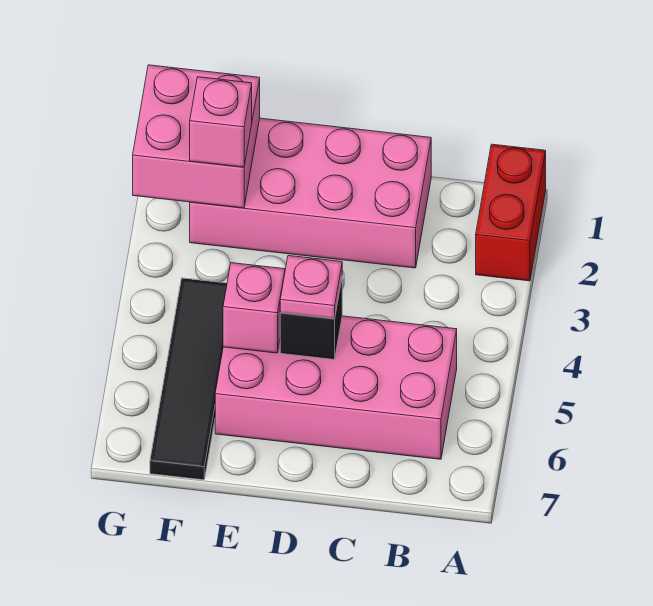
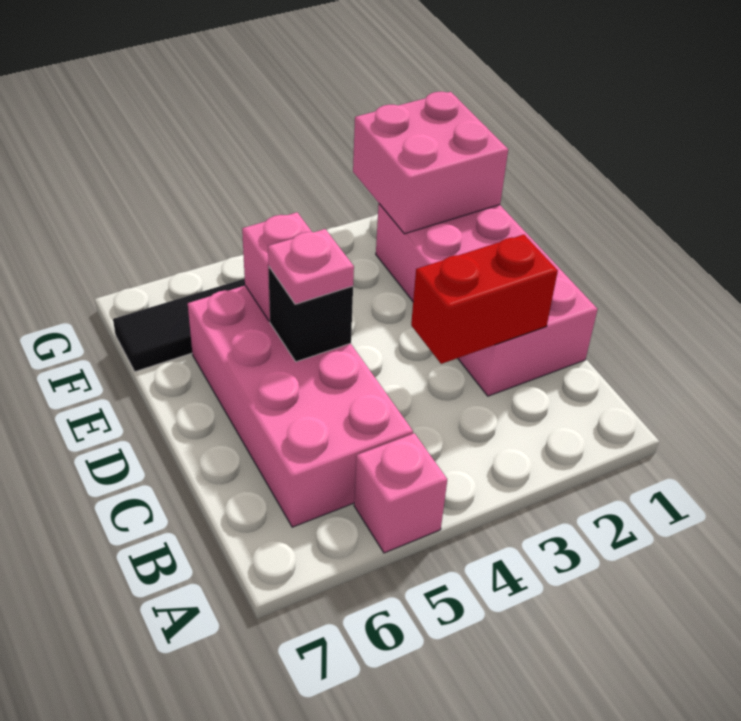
red 1x2 brick [476,144,546,281] -> red 1x2 brick moved to [411,235,558,364]
pink 1x1 brick [190,77,252,167] -> pink 1x1 brick moved to [354,433,447,553]

